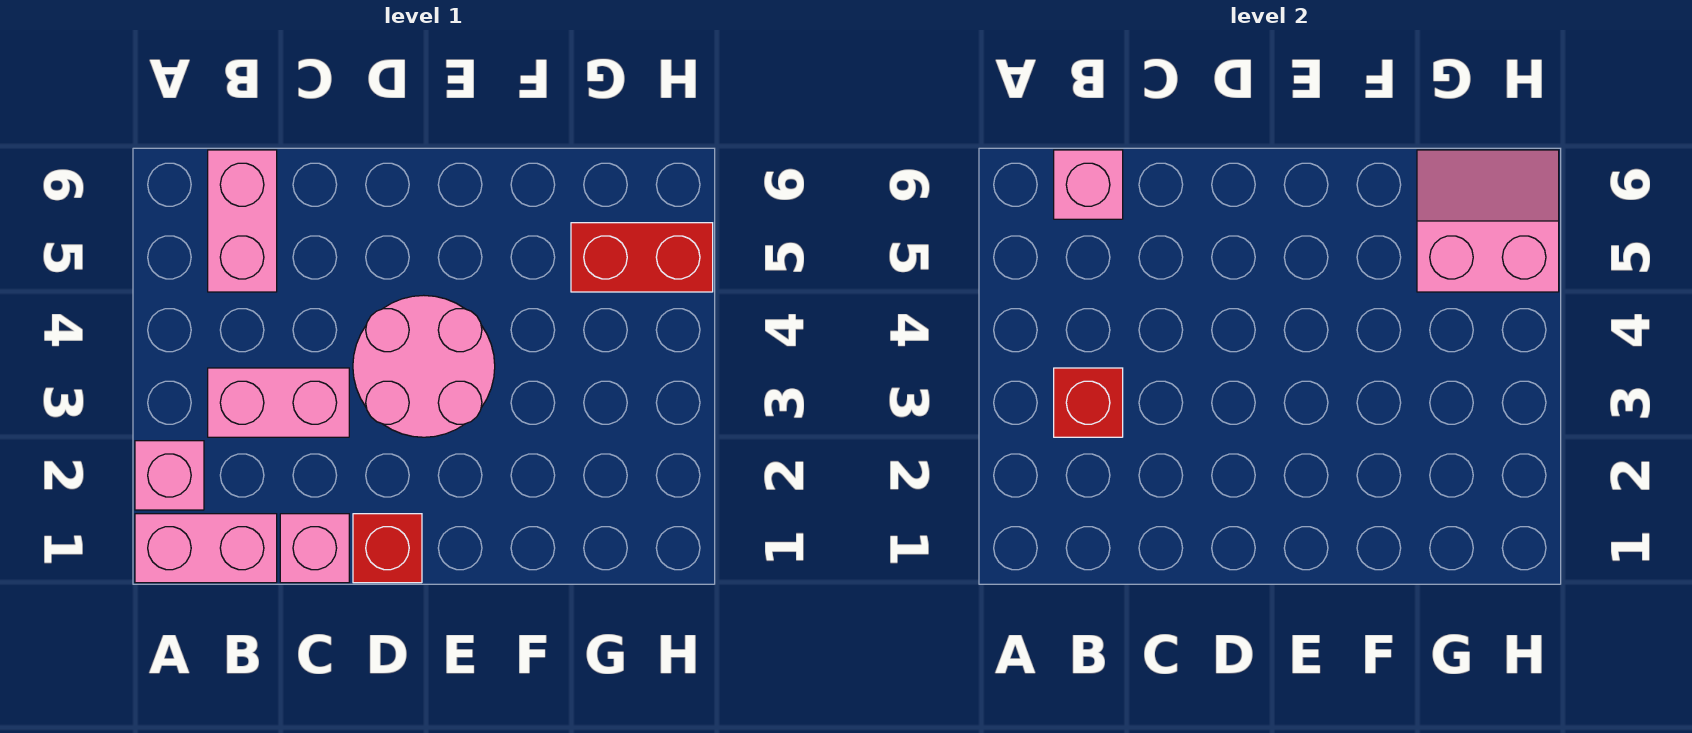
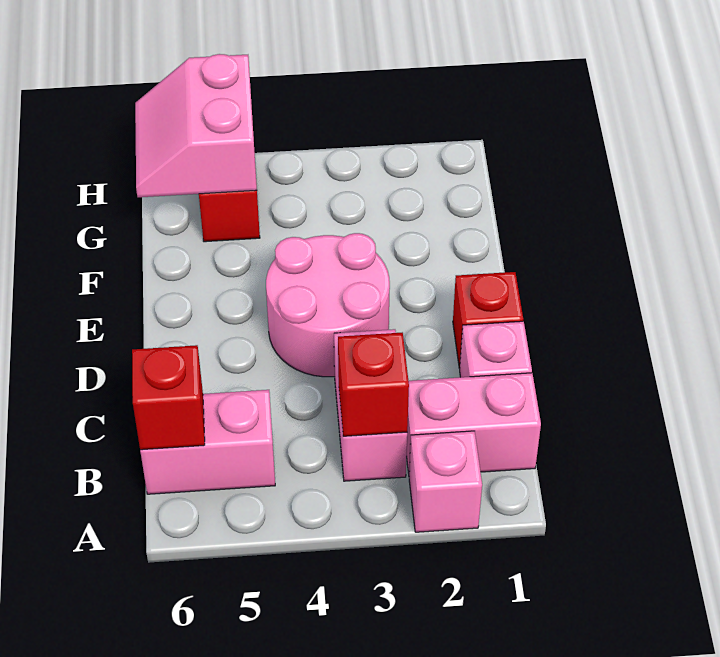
pink 1x2 brick [135,514,277,583] -> pink 1x2 brick turned to [407,373,541,473]
pink 1x1 brick [1054,150,1123,219] -> red 1x1 brick [132,345,205,450]

